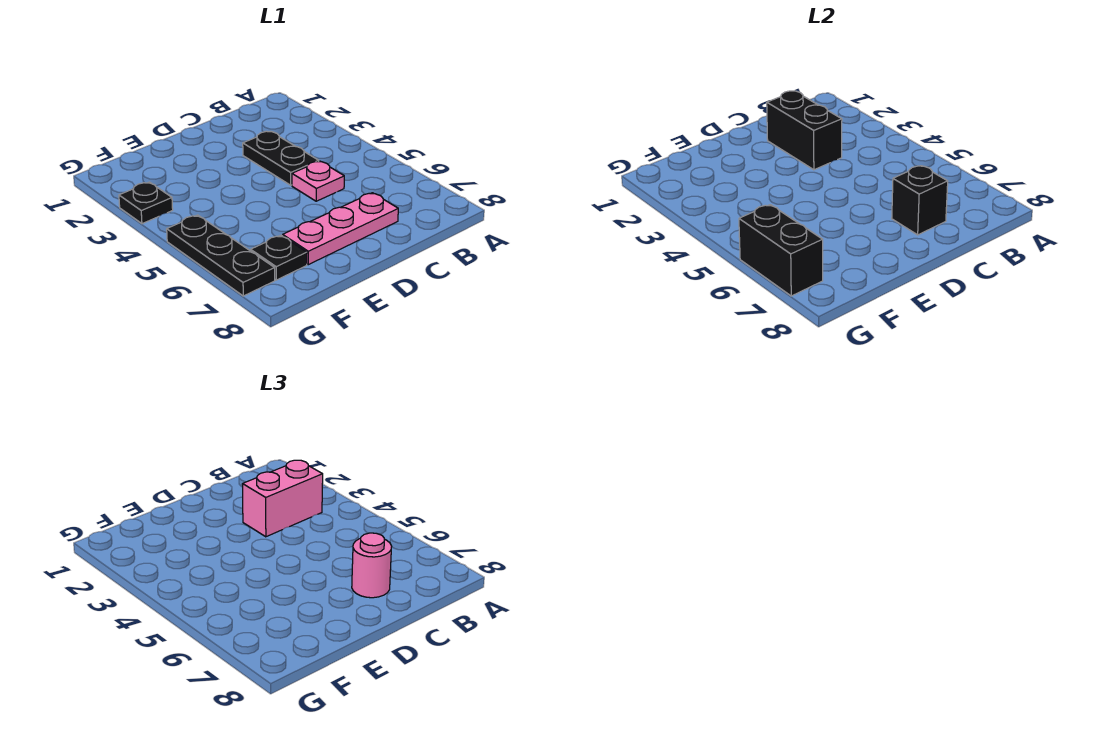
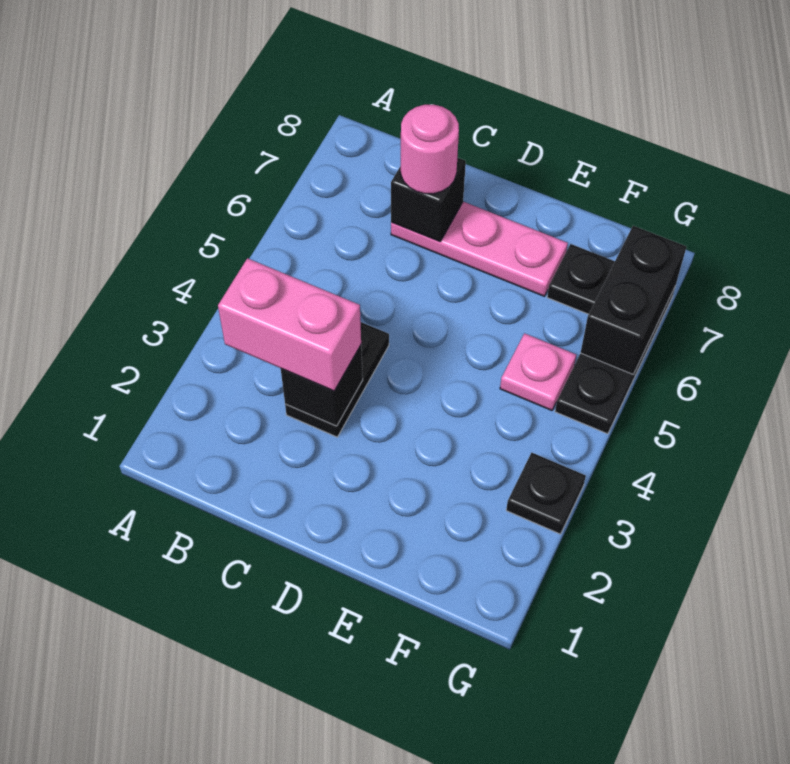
black 1x2 brick [767,91,842,170] -> black 1x1 brick [281,345,363,426]
pink 1x1 plate [292,161,344,201] -> pink 1x1 plate moved to [500,333,576,410]

